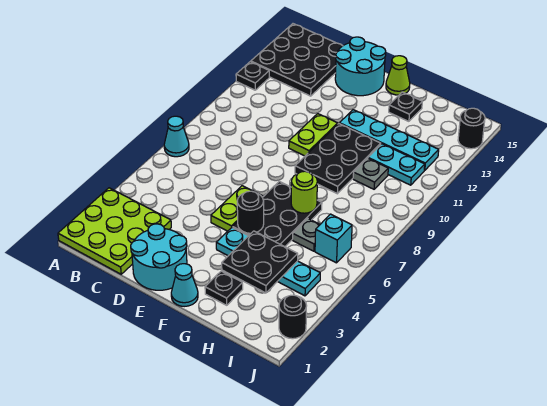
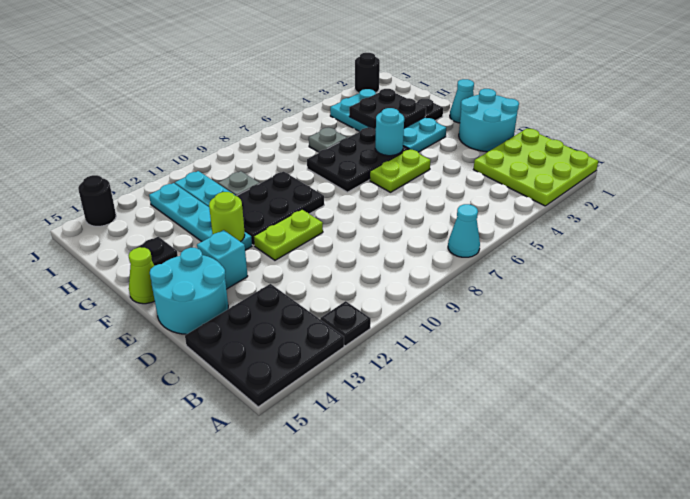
cyan 1x4 plate [216,227,320,296] -> cyan 2x4 plate [330,89,446,152]
black 1x1 round brick [237,191,264,233] -> cyan 1x1 round brick [375,108,404,156]
lime 1x1 round brick [291,171,317,213] -> lime 1x1 round brick moved to [209,192,245,242]
cyan 1x1 brick [315,214,352,263] -> cyan 1x1 brick moved to [197,230,248,289]

